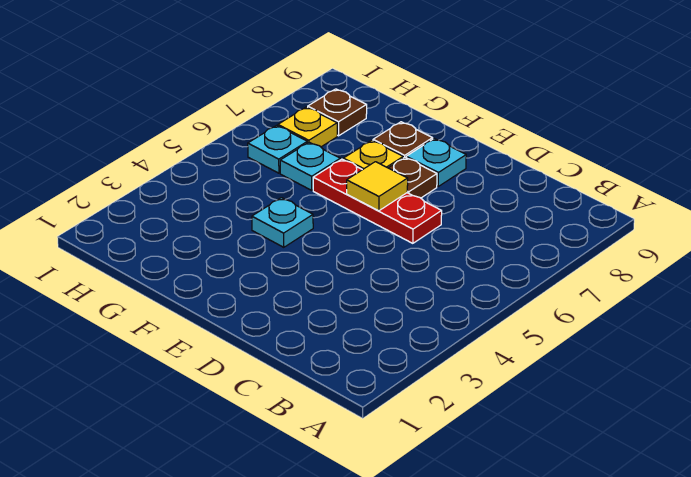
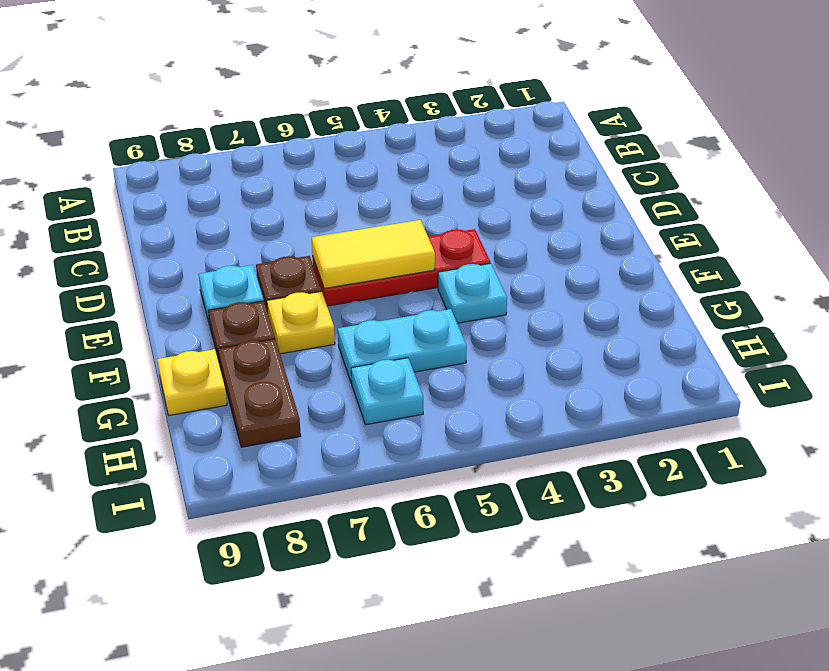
red 1x3 plate [313,159,442,243] -> red 1x3 plate turned to [312,229,490,306]
yellow 1x1 tile [347,162,408,211] -> yellow 1x2 tile [312,220,435,289]
cyan 1x1 plate [280,142,340,190] -> cyan 1x2 plate [338,309,467,383]
yellow 1x1 plate [278,107,337,147] -> yellow 1x1 plate moved to [157,349,227,415]
brown 1x1 plate [308,89,367,136] -> brown 1x2 plate [218,339,301,447]

